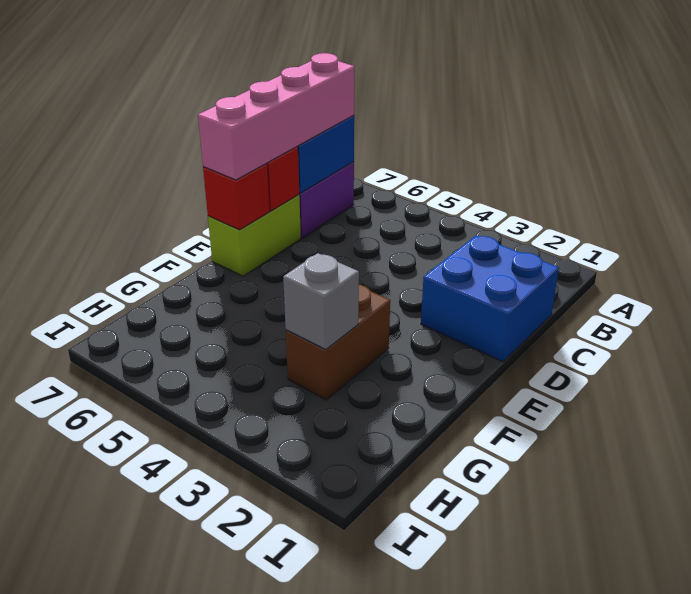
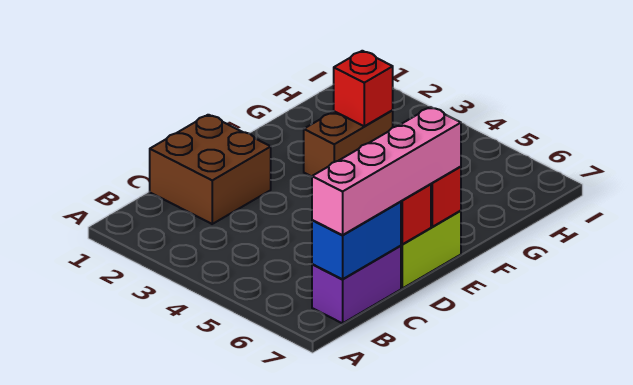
blue 2x2 brick [421,236,559,362] -> brown 2x2 brick [150,115,271,224]
grey 1x1 brick [283,253,359,350] -> red 1x1 brick [334,51,393,126]

